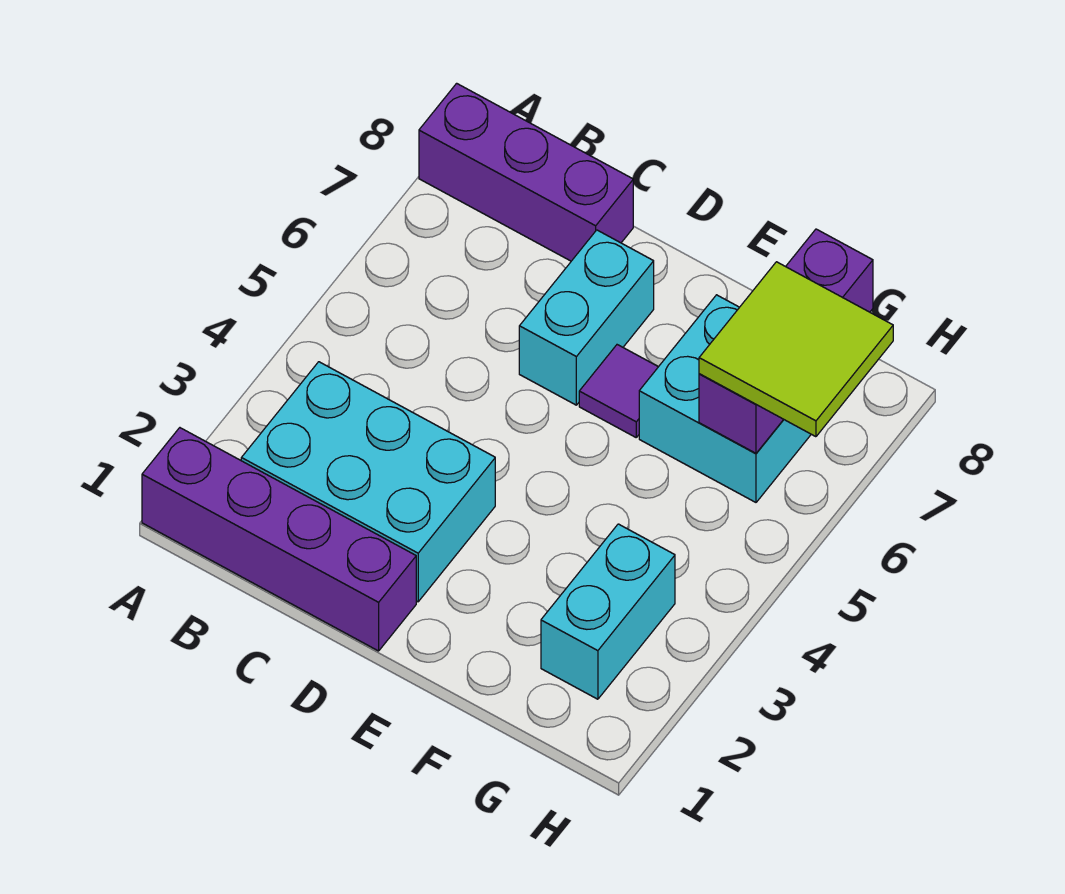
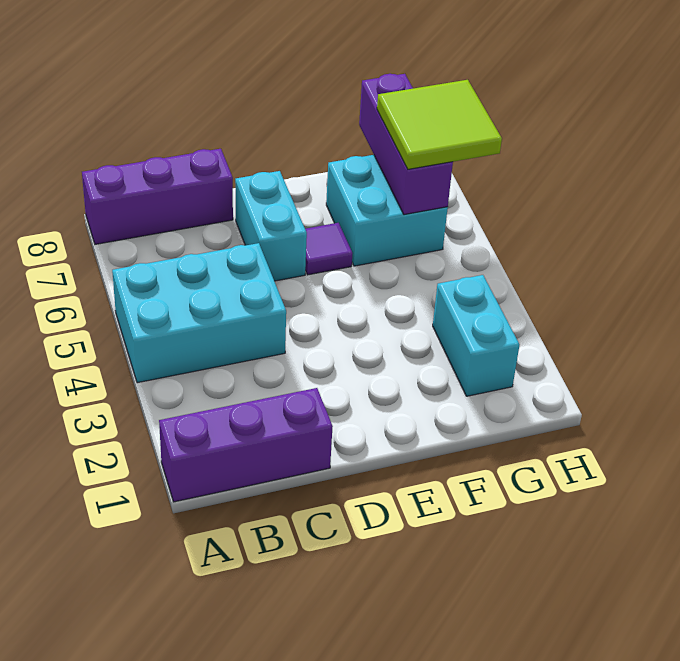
purple 1x4 brick [142,428,416,651] -> purple 1x3 brick [159,388,333,502]
cyan 2x3 brick [241,362,495,602] -> cyan 2x3 brick moved to [112,243,286,383]

